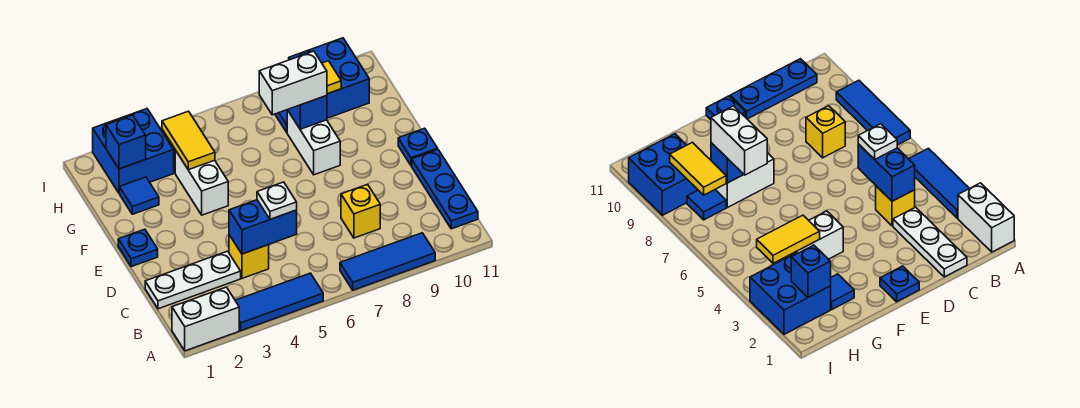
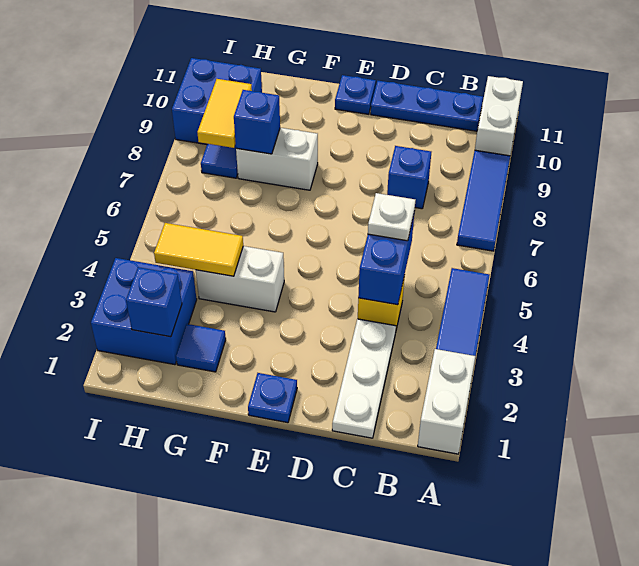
yellow 1x1 brick [341,184,380,238] -> blue 1x1 brick [387,146,431,209]
white 1x2 brick [259,51,327,115] -> white 1x2 brick moved to [475,76,523,156]

